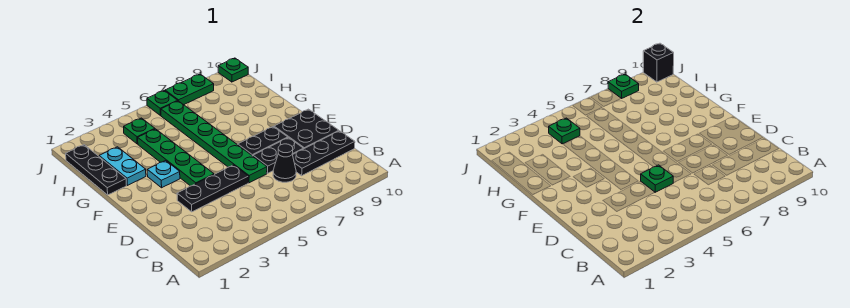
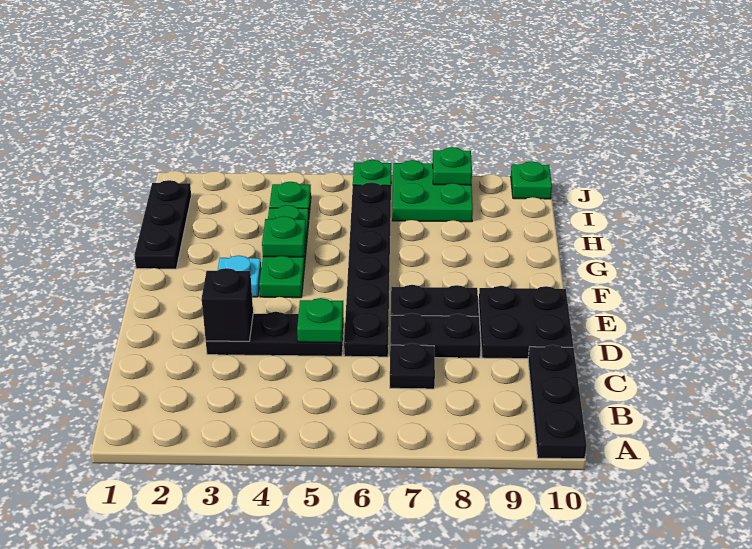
black 1x1 cone [273,144,296,182] -> black 1x1 plate [390,343,435,389]
black 1x3 plate [293,131,355,176] -> black 1x3 plate turned to [528,345,587,459]
green 1x6 plate [161,101,267,183] -> black 1x6 plate [344,182,391,357]
green 1x4 plate [138,129,214,186] -> green 1x3 plate [259,205,309,298]
cyan 1x2 plate [99,147,146,185] -> none
green 1x1 plate [549,118,580,144] -> green 1x1 plate moved to [262,216,306,257]
green 1x2 plate [165,74,214,105] -> green 2x2 plate [392,160,473,222]
black 1x1 brick [643,43,674,82] -> black 1x1 brick moved to [202,268,253,341]

